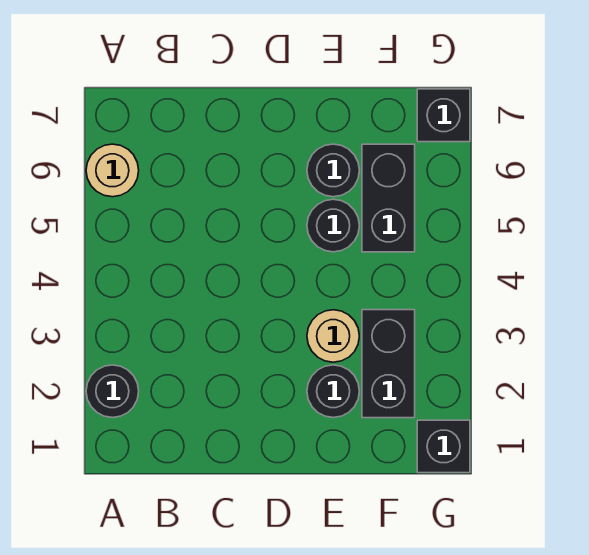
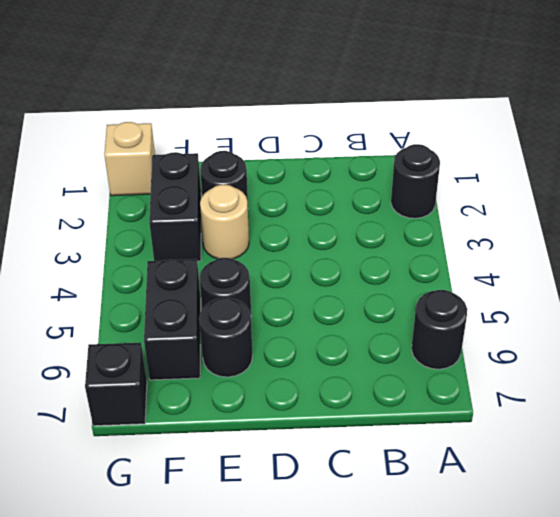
tan 1x1 round brick [86,144,139,197] -> black 1x1 round brick [412,290,467,369]
black 1x1 brick [417,420,470,473] -> tan 1x1 brick [104,122,155,196]

